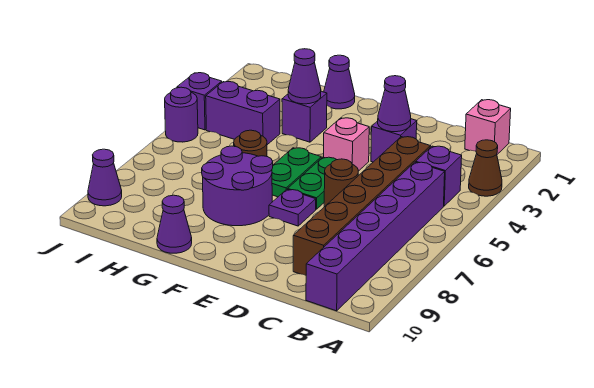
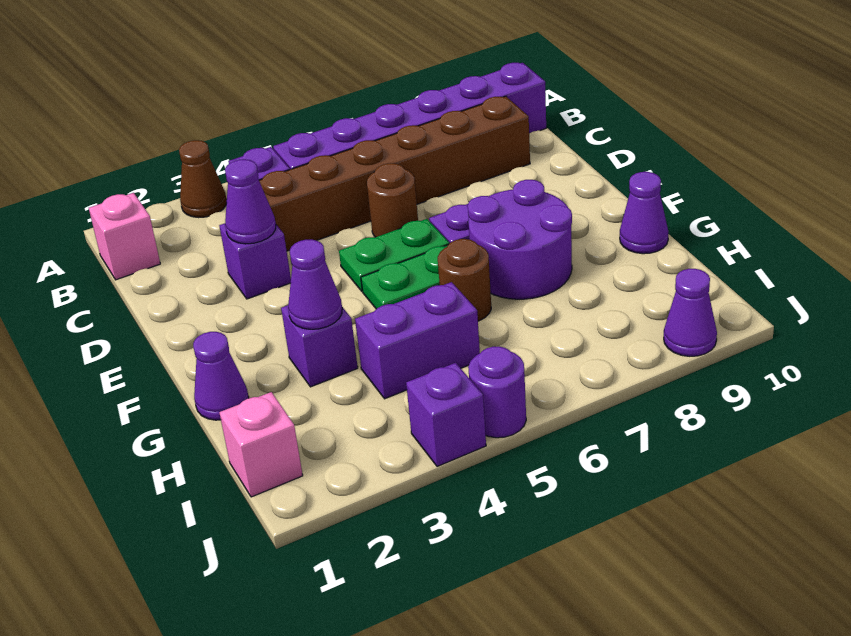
pink 1x1 brick [324,118,369,171] -> pink 1x1 brick moved to [219,392,303,497]
purple 1x2 brick [206,82,280,145] -> purple 1x2 brick turned to [355,282,480,399]

